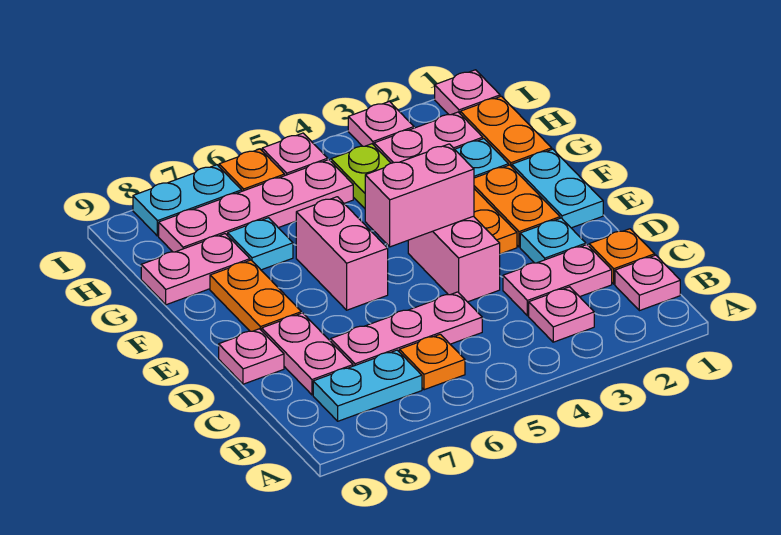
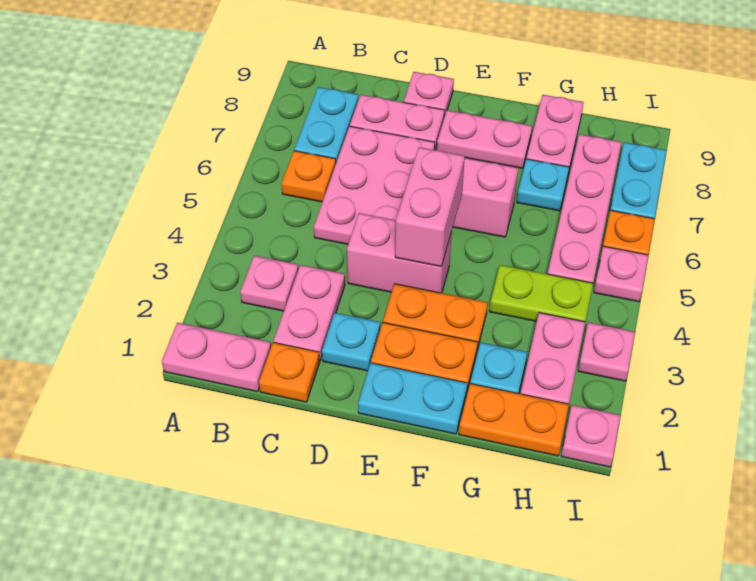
pink 1x1 plate [615,255,680,311] -> pink 1x2 plate [162,323,271,392]
pink 1x3 plate [331,292,482,366] -> pink 2x3 plate [314,126,435,244]
orange 1x2 plate [210,260,301,331] -> pink 1x2 plate [437,110,532,168]

